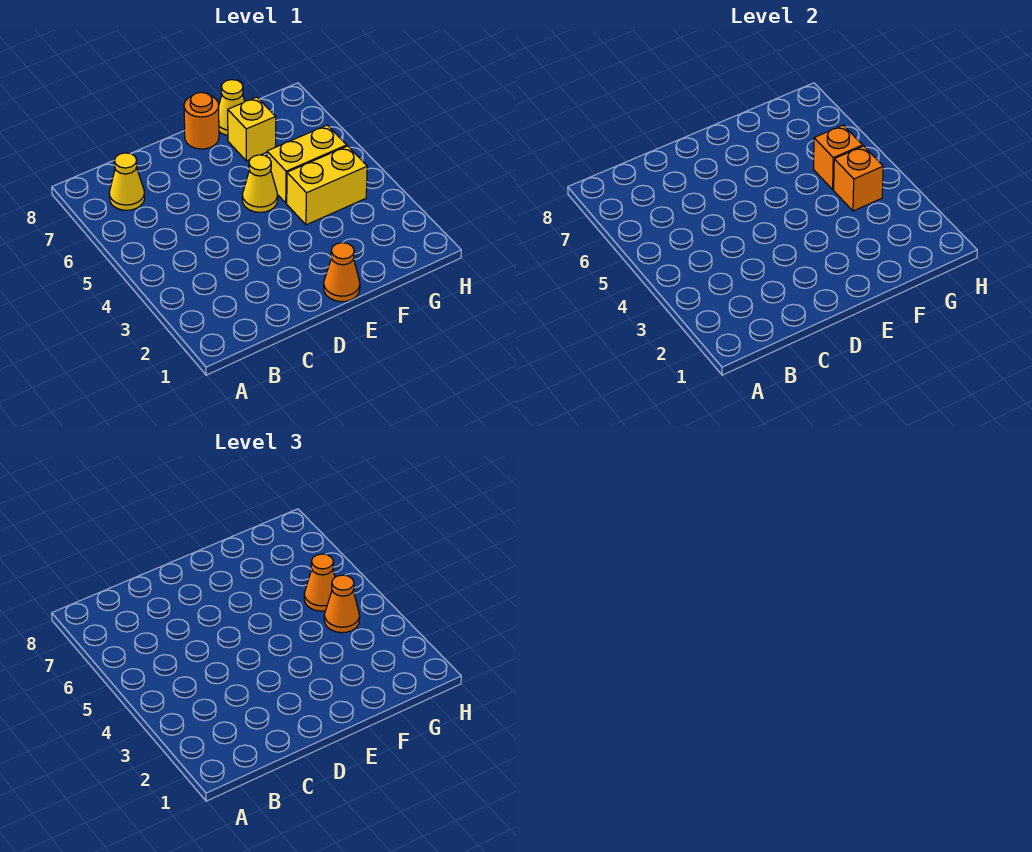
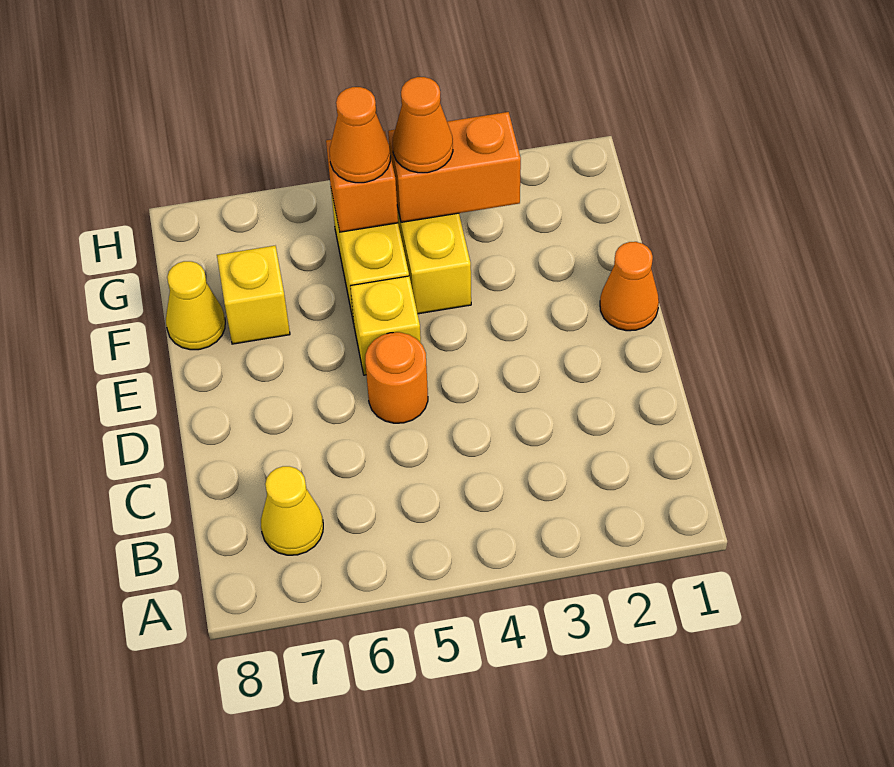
yellow 1x1 cone [242,155,278,212] -> yellow 1x1 brick [350,276,421,375]
orange 1x1 round brick [184,92,219,149] -> orange 1x1 round brick moved to [365,332,428,423]
orange 1x1 brick [834,146,883,211] -> orange 1x2 brick [388,112,521,222]

